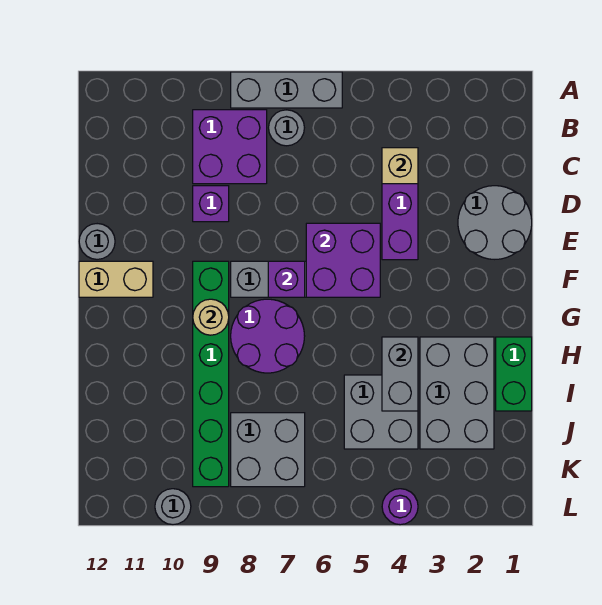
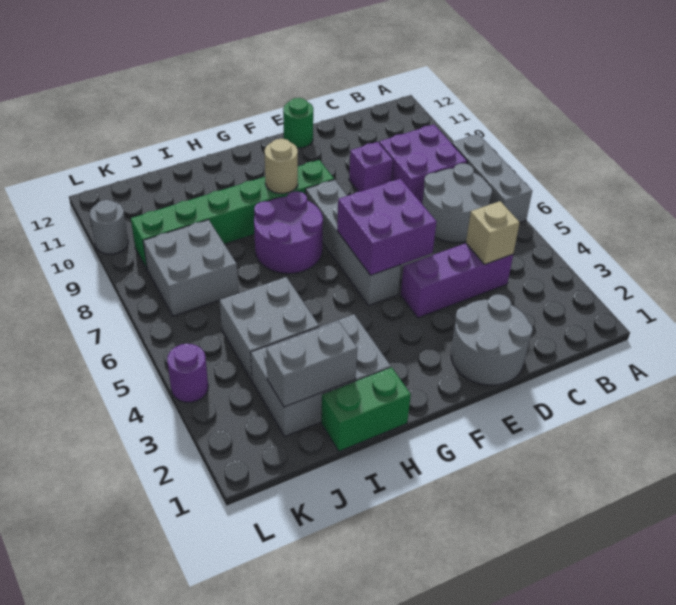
grey 1x1 round brick [269,110,304,146] -> grey 2x2 round brick [422,163,492,242]
grey 1x1 round brick [79,224,115,259] -> green 1x1 round brick [283,98,313,148]
purple 1x1 brick [268,261,305,297] -> none
tan 1x2 brick [79,261,153,297] -> none
grey 1x2 brick [382,337,418,411] -> grey 1x2 brick moved to [266,322,357,407]

